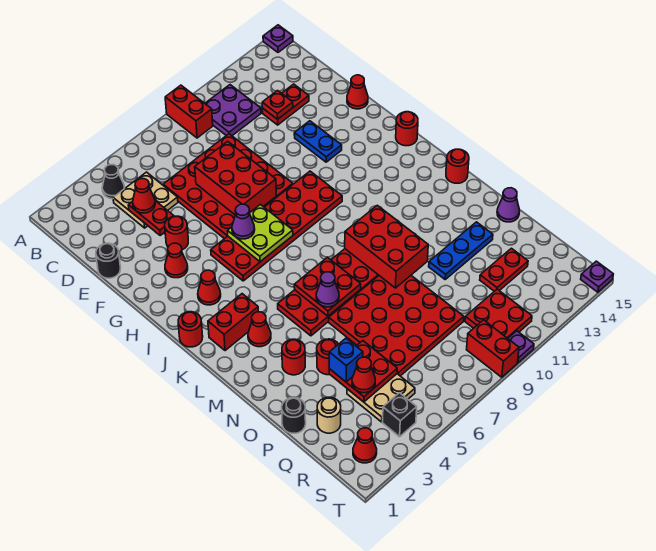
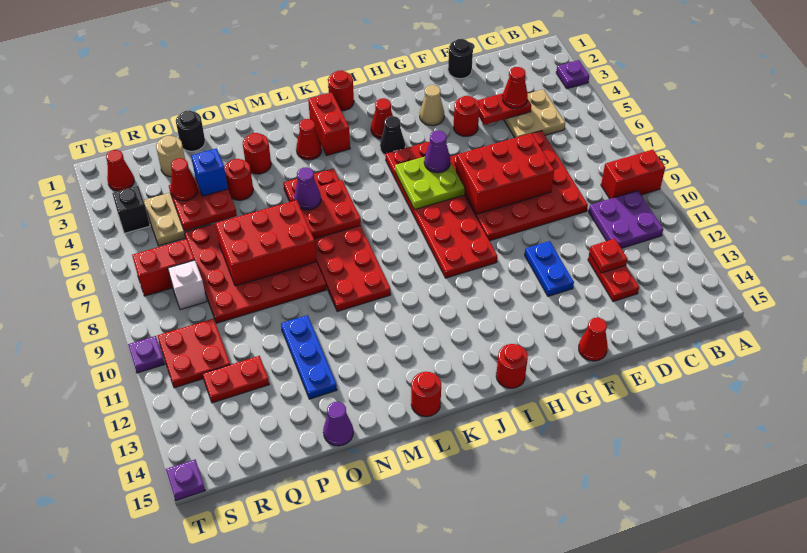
purple 1x1 plate [263,25,293,52] -> purple 1x1 plate moved to [556,60,589,89]
black 1x1 cone [102,165,125,199] -> black 1x1 cone moved to [380,116,405,155]
blue 1x2 plate [294,121,342,162] -> blue 1x2 plate turned to [525,241,574,296]
red 1x1 cone [165,243,188,278] -> tan 1x1 cone [420,85,444,126]
red 2x3 brick [345,205,428,288] -> red 2x3 brick moved to [215,200,317,286]
red 1x2 plate [480,248,528,291] -> red 1x2 plate turned to [203,356,269,403]
none -> white 1x1 brick [168,260,207,310]
red 1x2 brick [467,320,519,377] -> red 1x2 brick moved to [132,239,195,296]

